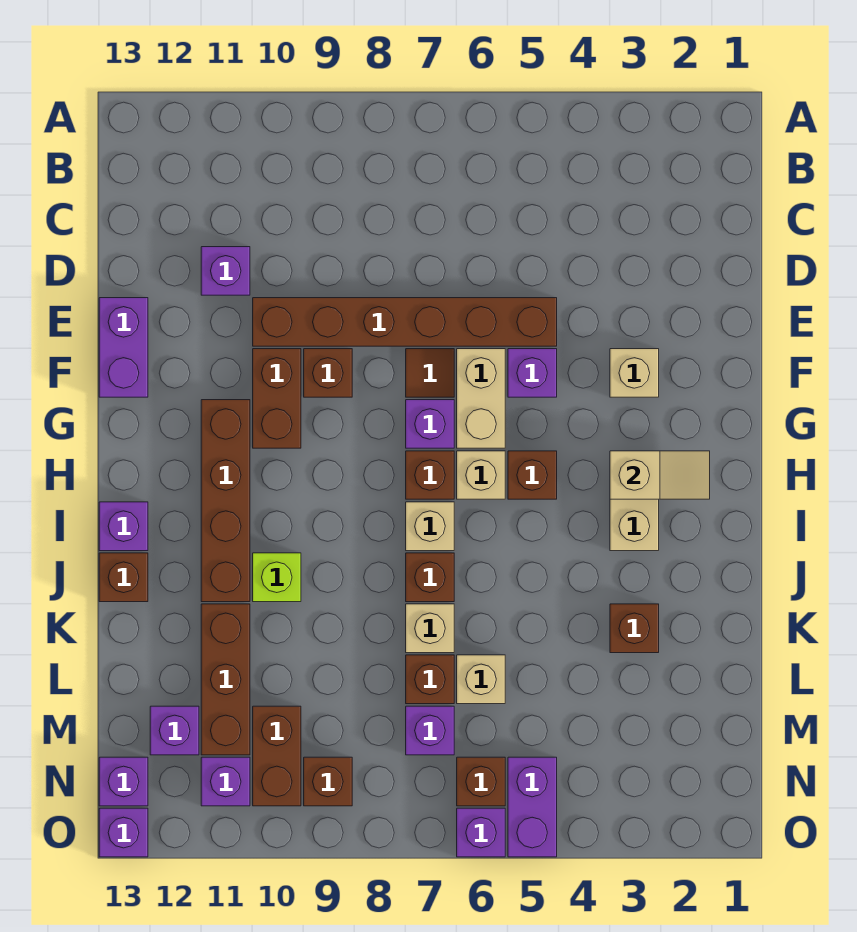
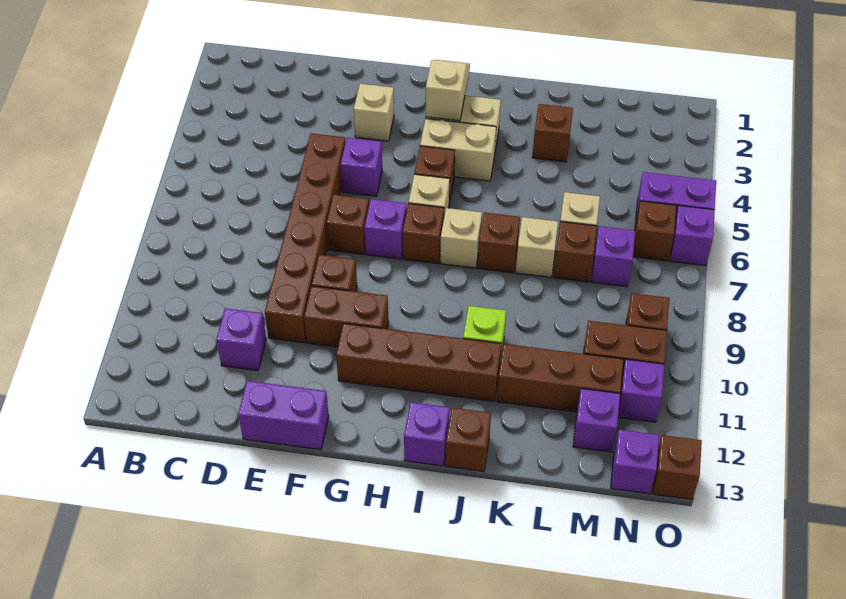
tan 1x2 brick [457,349,505,448] -> tan 1x2 brick moved to [420,119,496,181]
brown 1x1 tile [406,349,454,397] -> brown 1x1 brick [327,194,369,254]
purple 1x1 brick [99,808,148,857] -> brown 1x1 brick [653,435,702,499]

